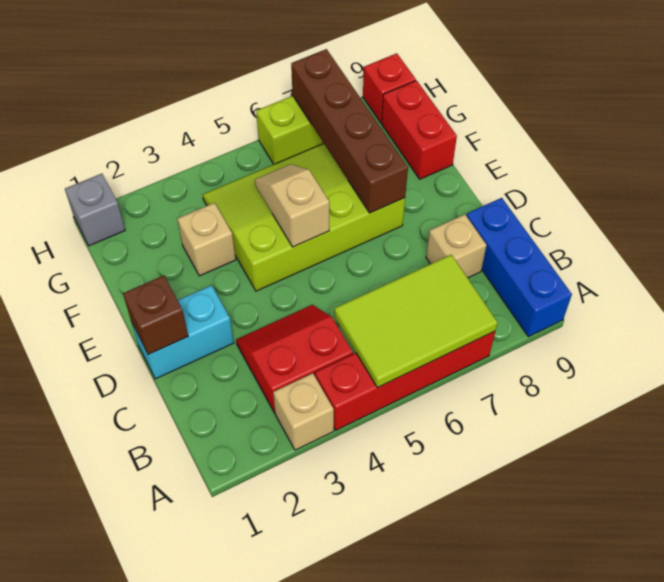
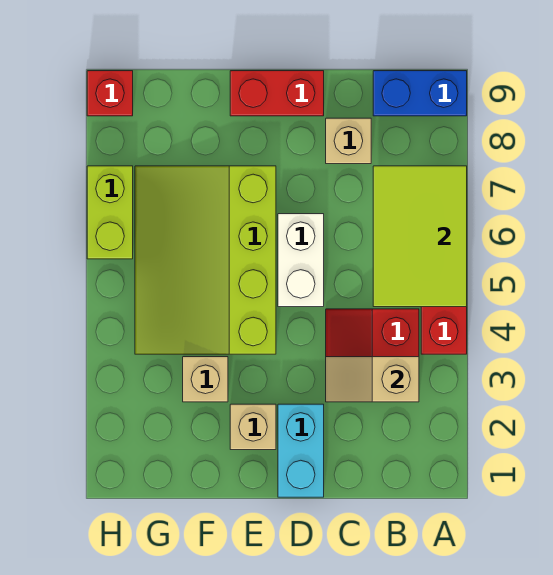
tan 1x1 brick [273,373,334,450] -> tan 1x1 brick moved to [230,404,276,450]
blue 1x3 brick [467,198,572,337] -> blue 1x2 brick [373,71,467,116]
brown 1x1 brick [123,276,188,355] -> none
none -> white 1x2 brick [278,214,324,307]
tan 1x2 slope [255,164,329,247] -> tan 1x2 slope moved to [326,357,419,402]
brown 1x4 brick [291,49,408,213] -> none
red 1x2 brick [382,81,457,179] -> red 1x2 brick moved to [230,71,324,116]
grey 1x1 brick [65,174,125,246] -> none

